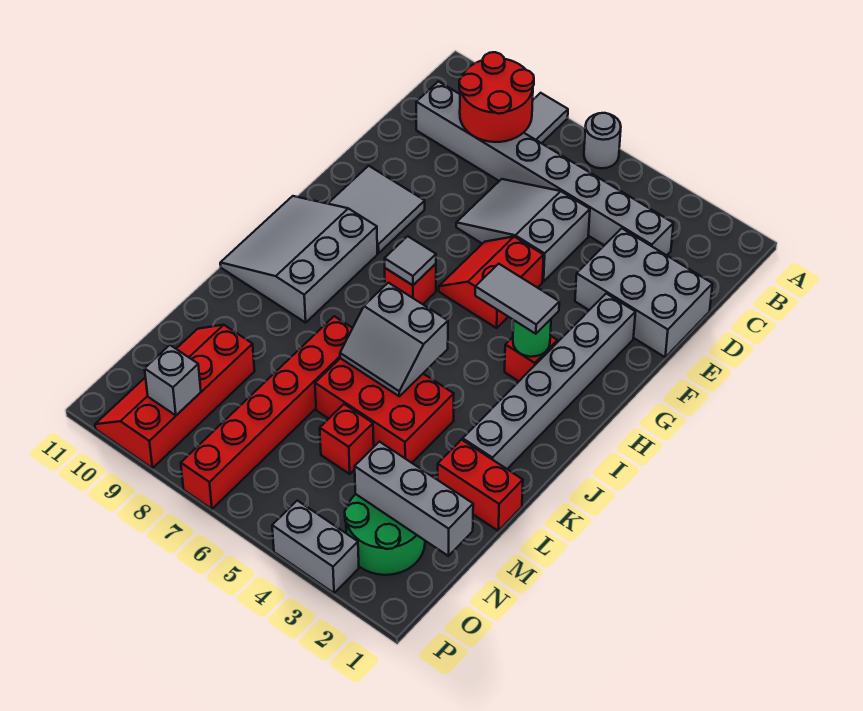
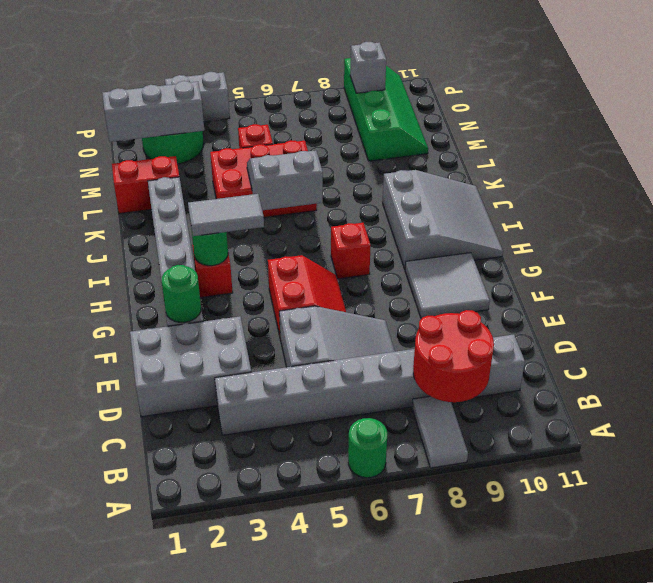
grey 1x1 round brick [584,113,621,168] -> green 1x1 round brick [348,418,387,478]
none -> green 1x1 round brick [161,265,201,322]
grey 1x1 tile [384,236,436,285] -> none
red 1x6 brick [181,316,352,509] -> none
red 2x4 slope [95,325,255,468] -> green 2x4 slope [344,58,428,161]

